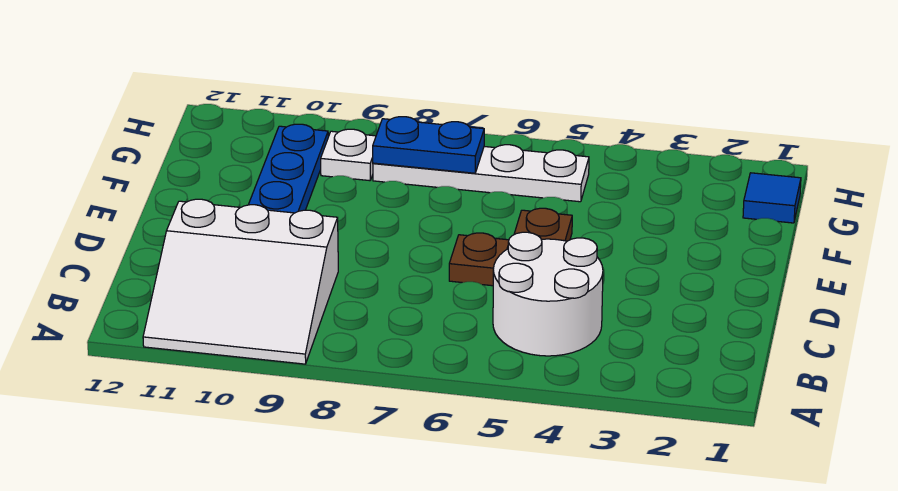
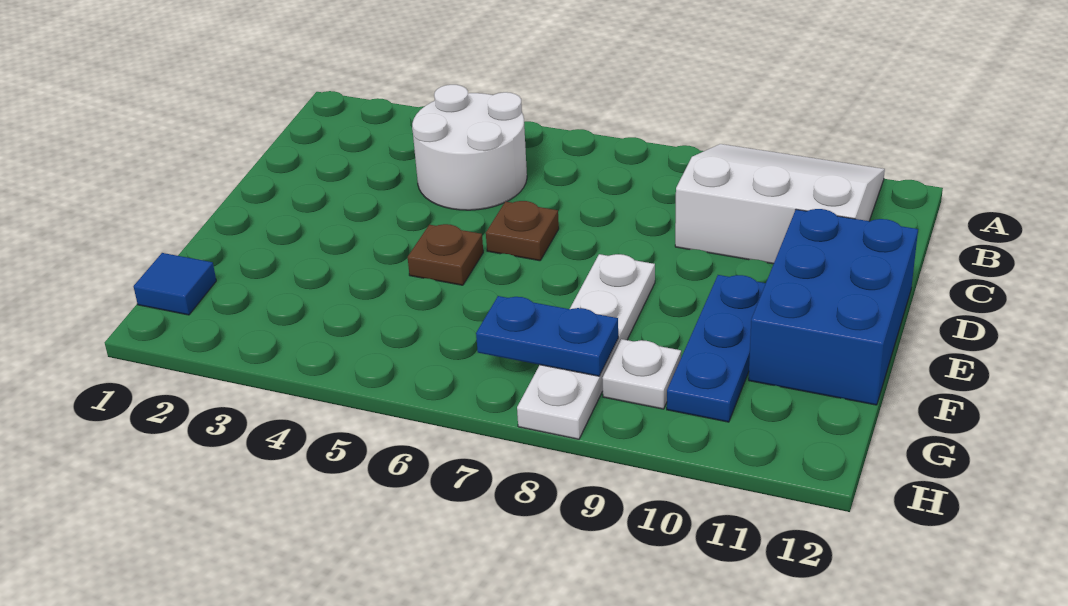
none -> blue 2x3 brick [749,209,918,405]
white 1x4 plate [373,145,589,202] -> white 1x4 plate turned to [517,254,655,439]

